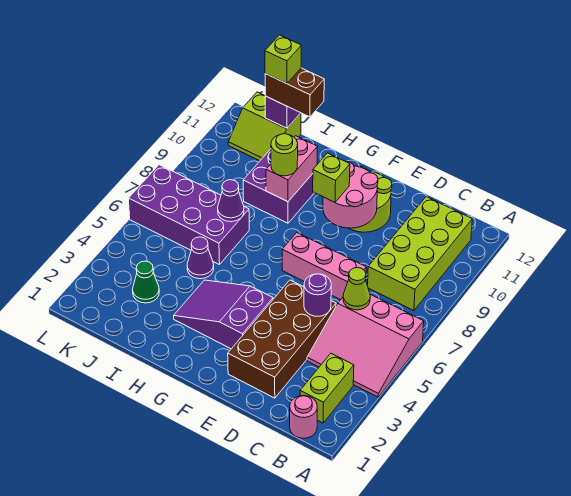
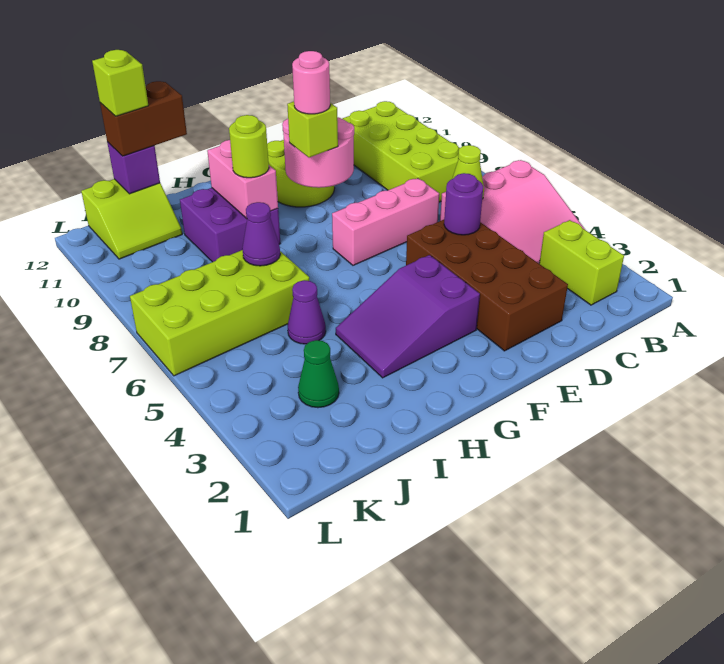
pink 1x1 round brick [290,396,317,438] -> pink 1x1 round brick moved to [292,51,330,114]
purple 2x4 brick [128,165,249,265] -> lime 2x4 brick [130,250,309,376]

